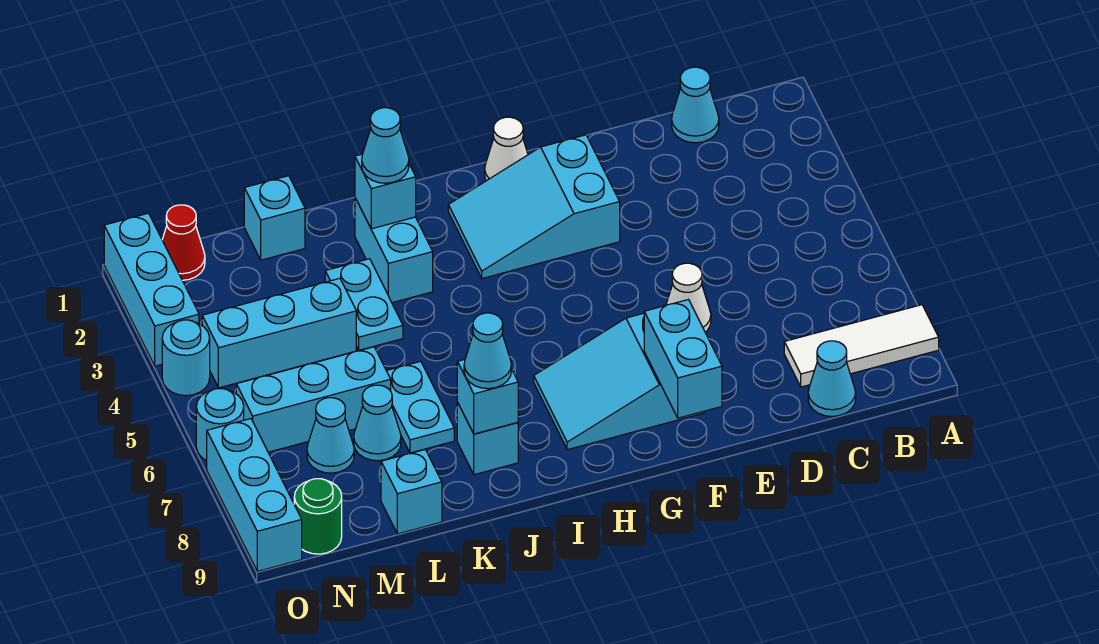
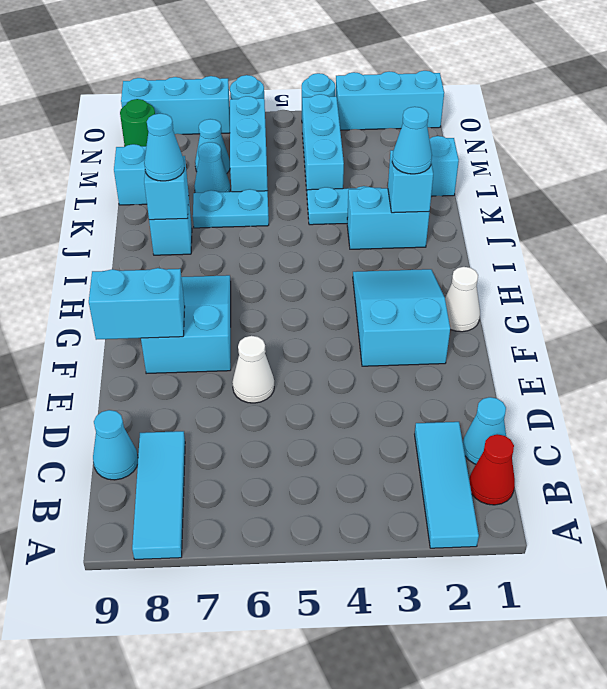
none -> cyan 1x3 tile [415,422,479,548]
white 1x3 tile [784,305,939,387] -> cyan 1x3 tile [132,431,185,559]
red 1x1 cone [162,205,205,280] -> red 1x1 cone moved to [469,434,515,505]

